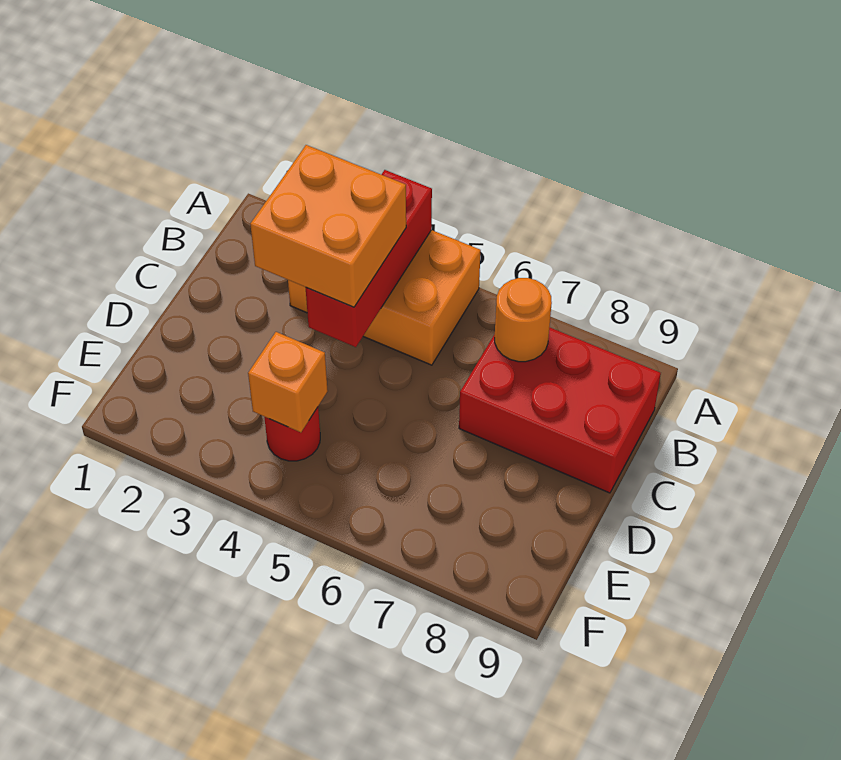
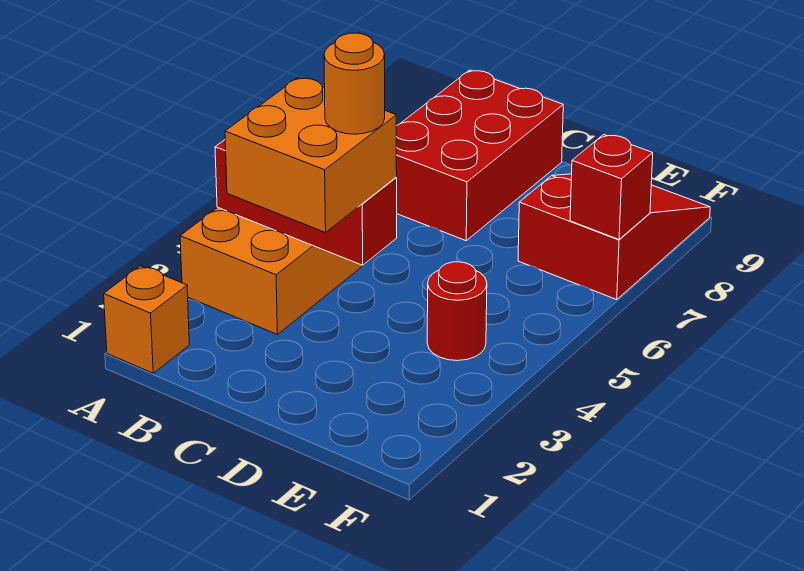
orange 1x1 round brick [495,278,552,362] -> orange 1x1 round brick moved to [324,33,385,134]
orange 1x1 brick [248,332,328,432] -> orange 1x1 brick moved to [104,266,190,373]
none -> red 2x3 slope [518,174,710,300]
none -> red 1x1 brick [570,135,653,239]

